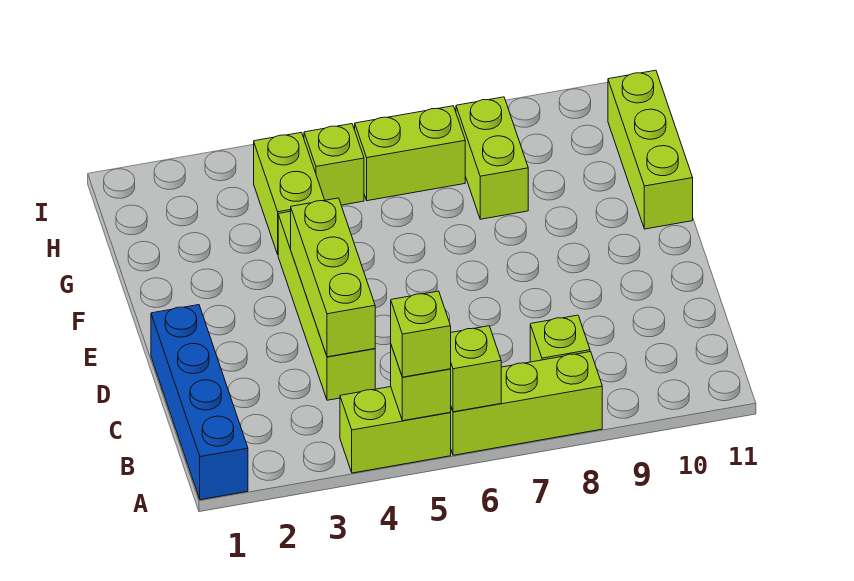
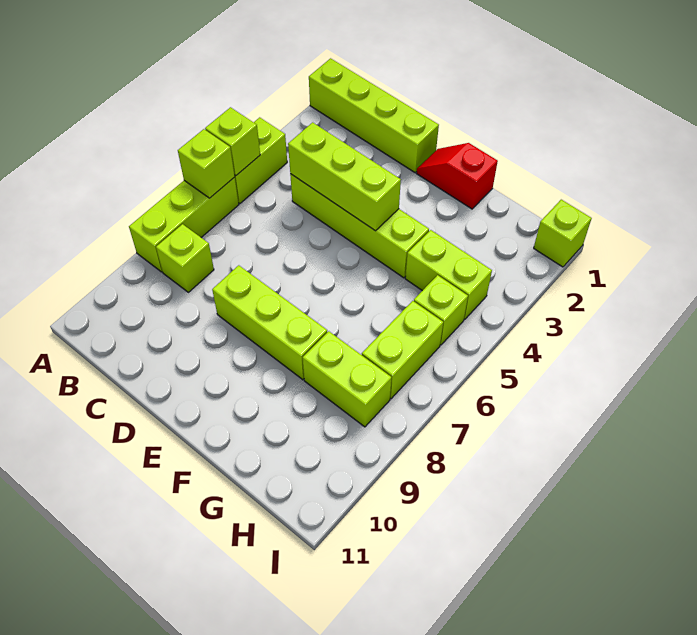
blue 1x4 brick [151,305,248,500] -> lime 1x4 brick [309,58,439,173]
lime 1x1 brick [391,291,451,377] -> lime 1x1 brick moved to [534,200,592,267]
none -> red 1x2 slope [417,143,498,209]
lime 1x3 brick [608,70,693,229] -> lime 1x3 brick moved to [212,265,327,380]

